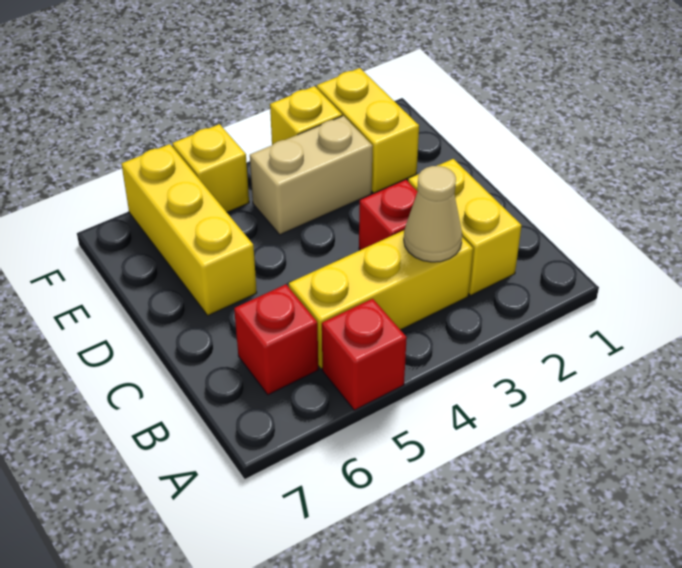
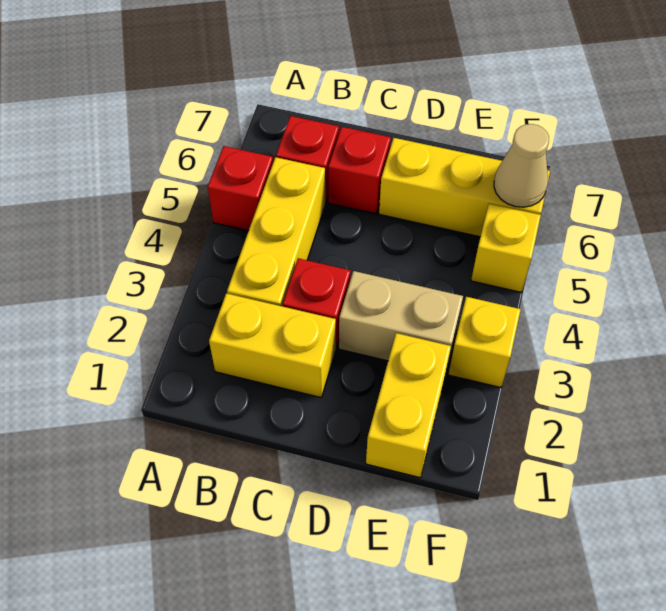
tan 1x1 cone [404,166,462,262] -> tan 1x1 cone moved to [494,124,549,207]
none -> red 1x1 brick [328,127,391,214]
yellow 1x2 brick [317,68,419,193] -> yellow 1x2 brick turned to [366,333,451,478]
tan 1x2 brick [250,116,373,235] -> tan 1x2 brick turned to [339,271,463,367]

